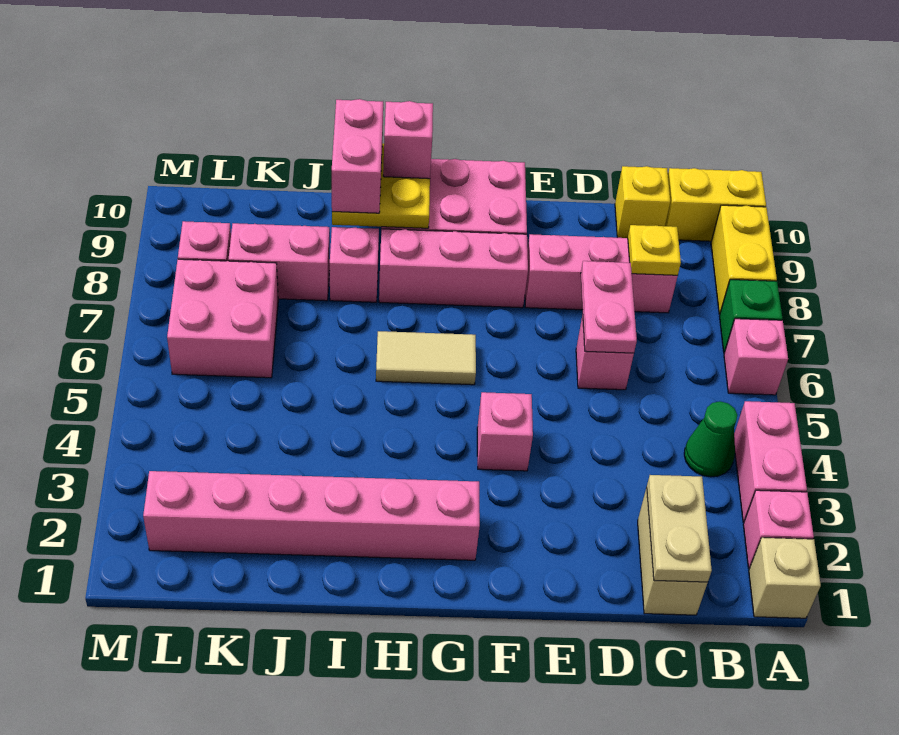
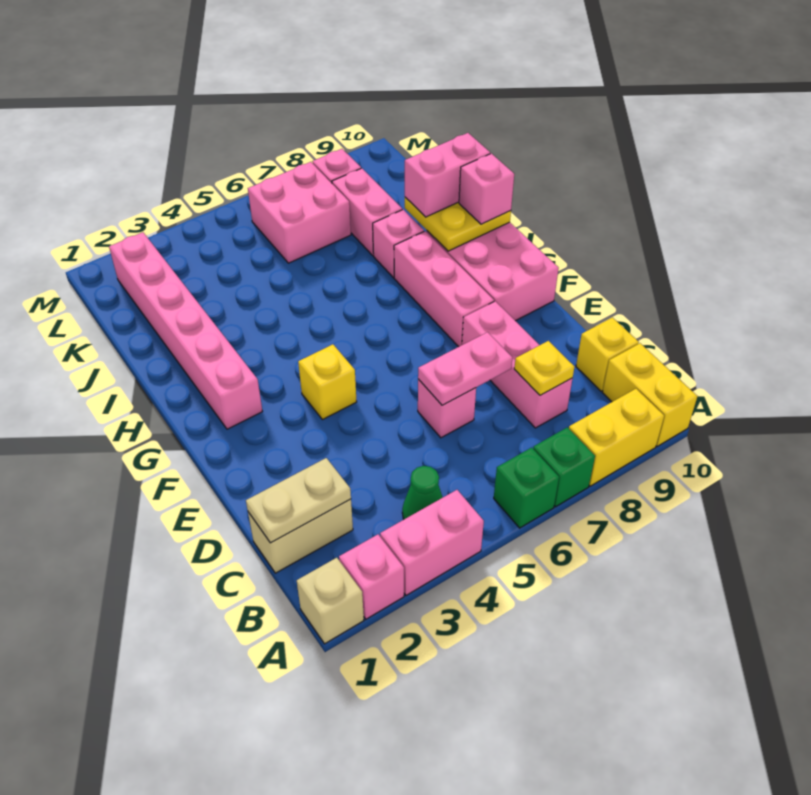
pink 1x1 brick [724,319,788,395] -> green 1x1 brick [494,447,559,528]
pink 1x1 brick [477,392,533,471] -> yellow 1x1 brick [298,344,357,420]
tan 1x2 tile [376,331,476,385] -> none

